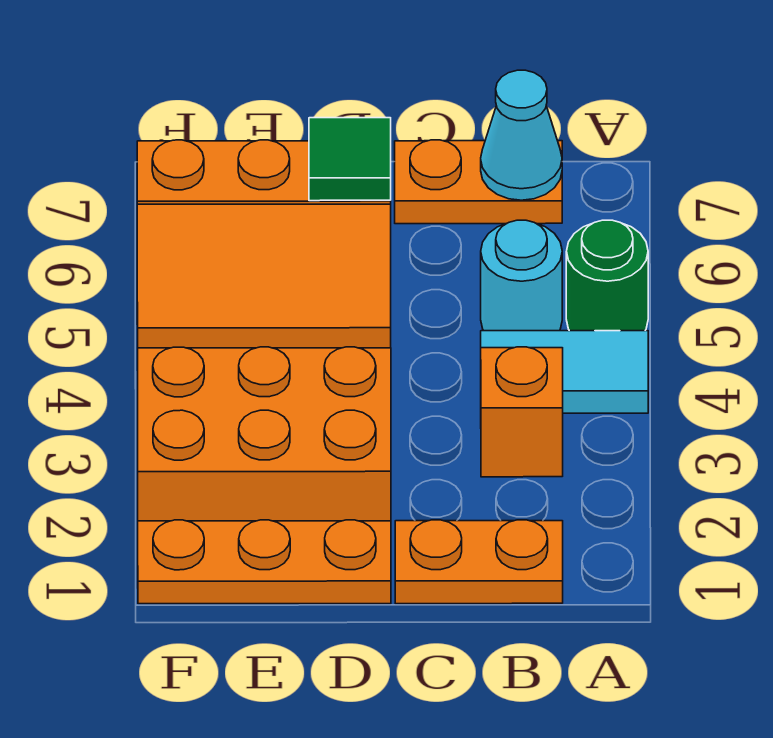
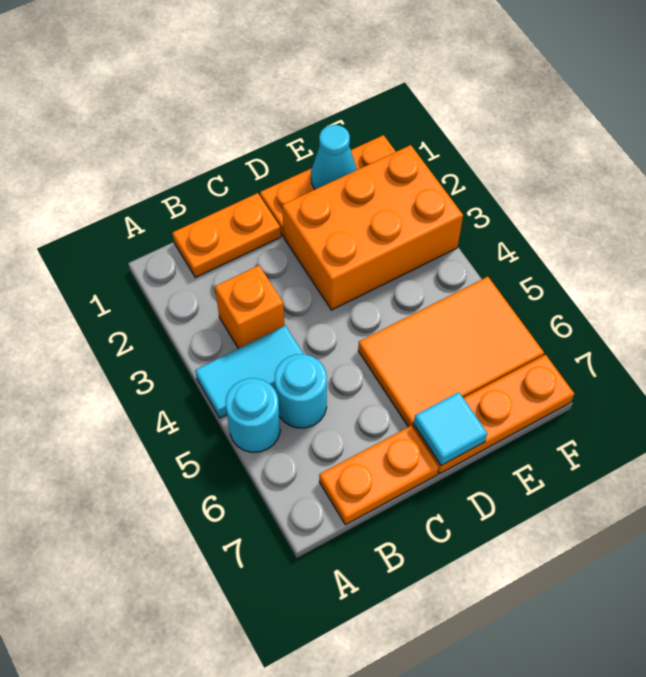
green 1x1 round brick [566,220,648,331] -> cyan 1x1 round brick [226,378,280,452]
cyan 1x1 cone [481,70,562,200] -> cyan 1x1 cone moved to [311,125,357,189]
green 1x1 tile [309,118,391,201] -> cyan 1x1 tile [414,392,487,465]

